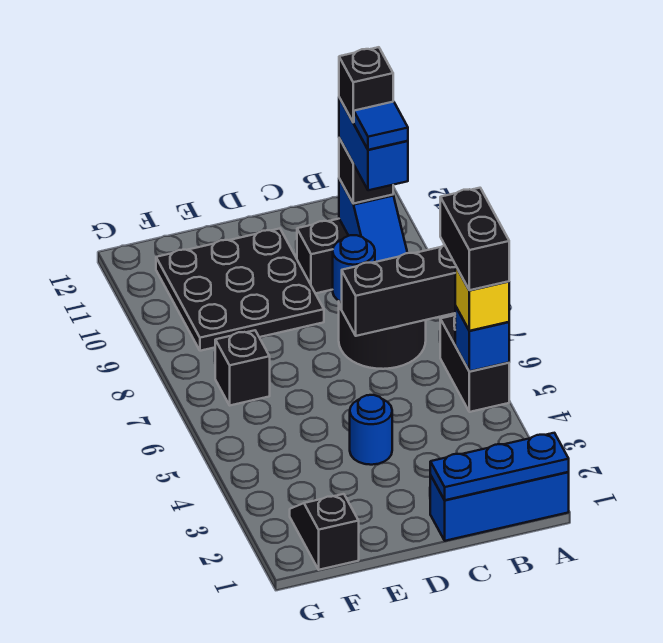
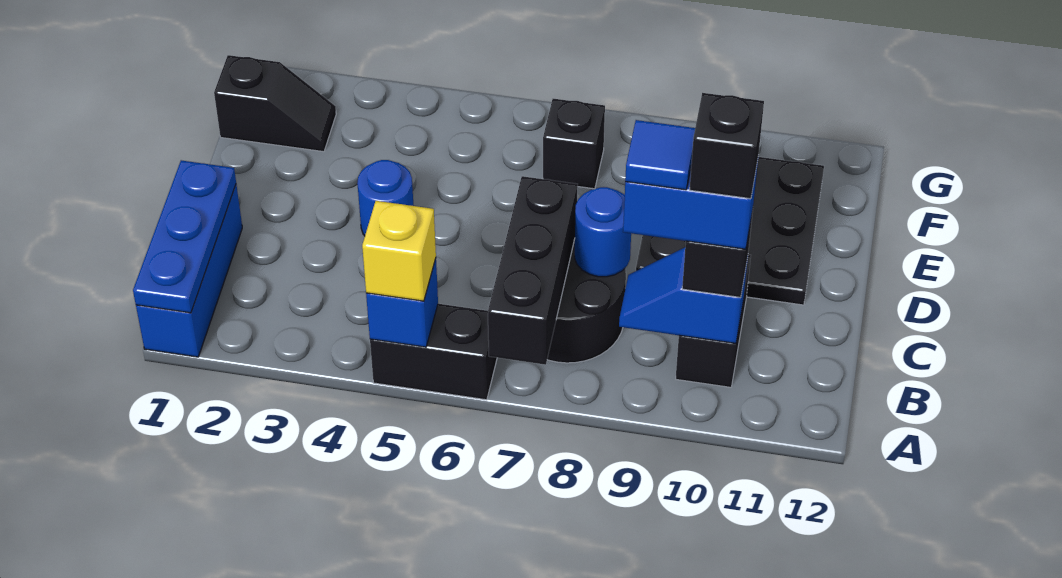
black 1x2 brick [440,188,509,290] -> none

